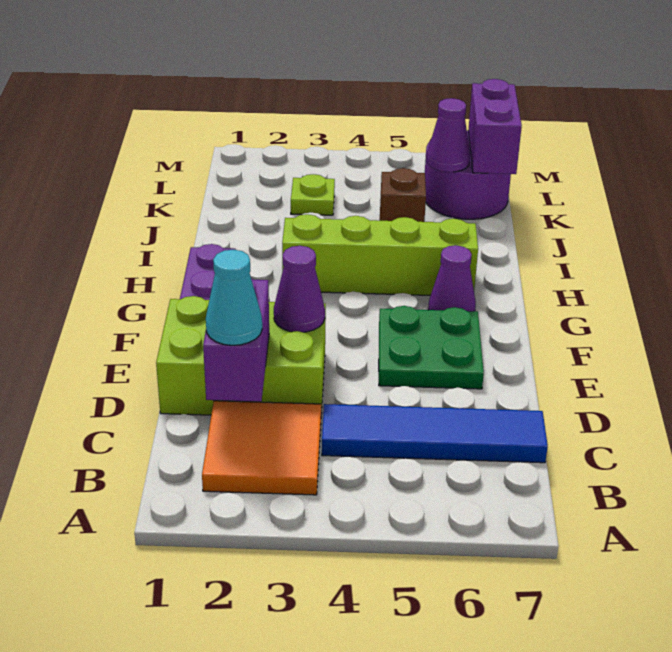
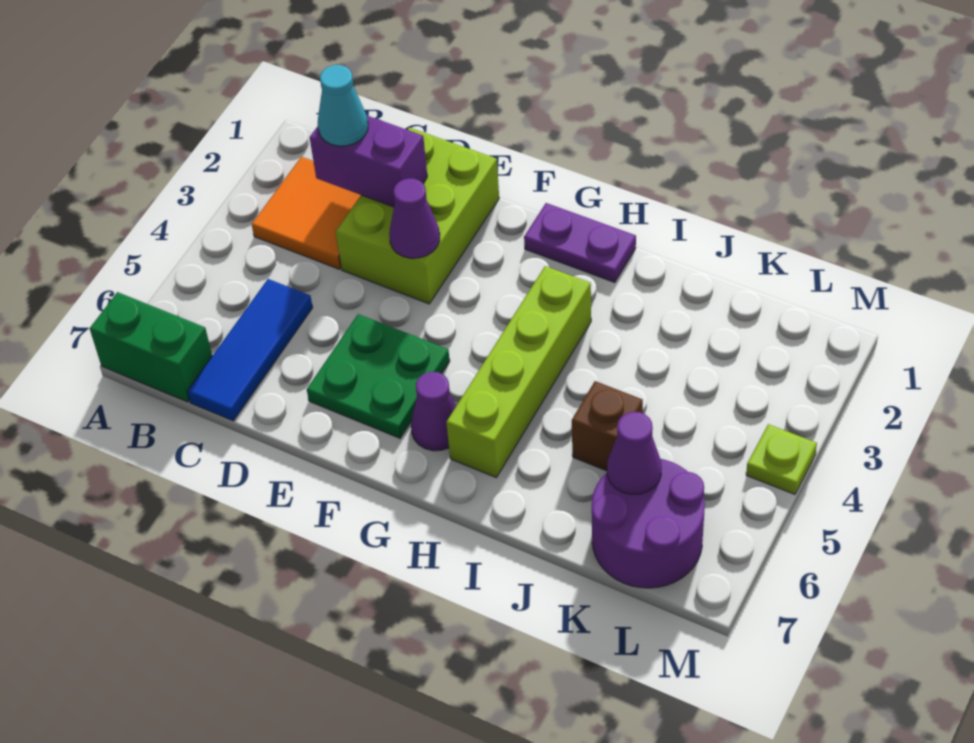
none -> green 1x2 brick [90,292,212,402]
blue 1x4 tile [322,404,548,463] -> blue 1x3 tile [187,279,313,421]
lime 1x1 plate [291,174,335,215] -> lime 1x1 plate moved to [746,424,817,494]
purple 1x2 brick [468,79,522,174] -> none

